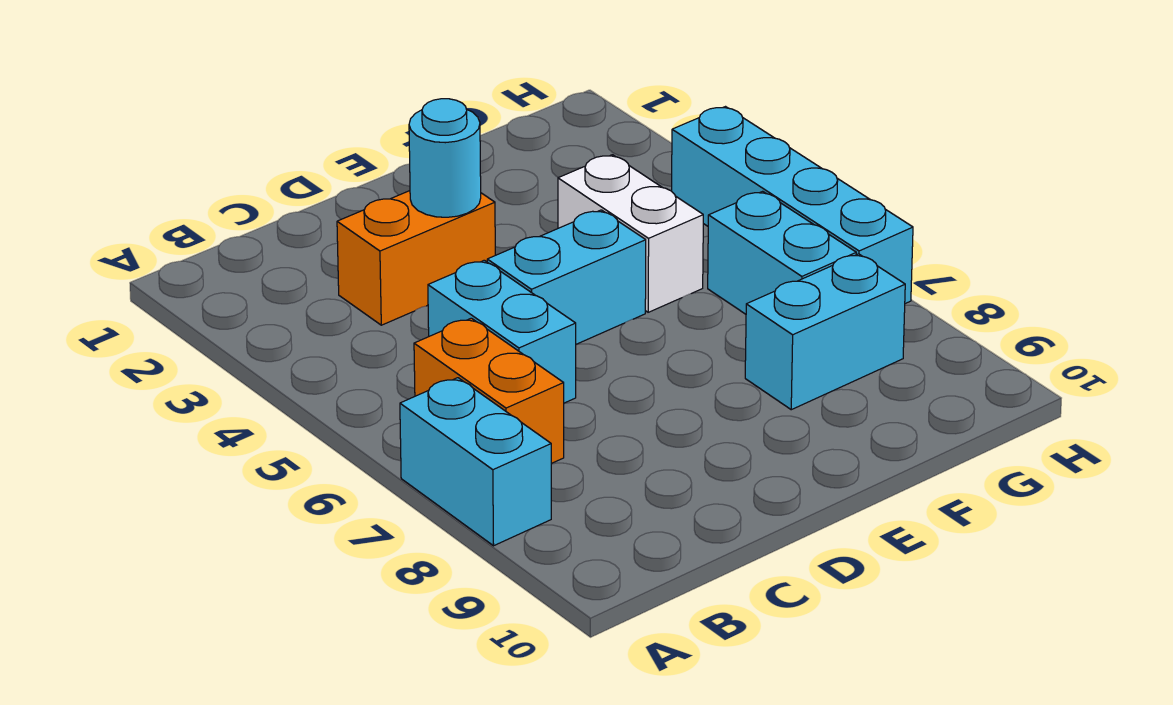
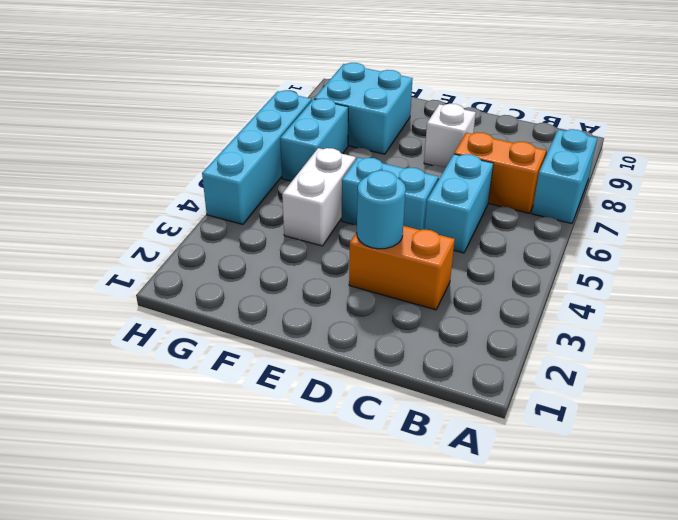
orange 1x2 brick [414,318,564,464] -> orange 1x2 brick turned to [454,132,546,213]
none -> white 1x1 brick [424,104,476,168]
cyan 1x2 brick [745,254,905,410] -> cyan 2x2 brick [314,63,413,154]

